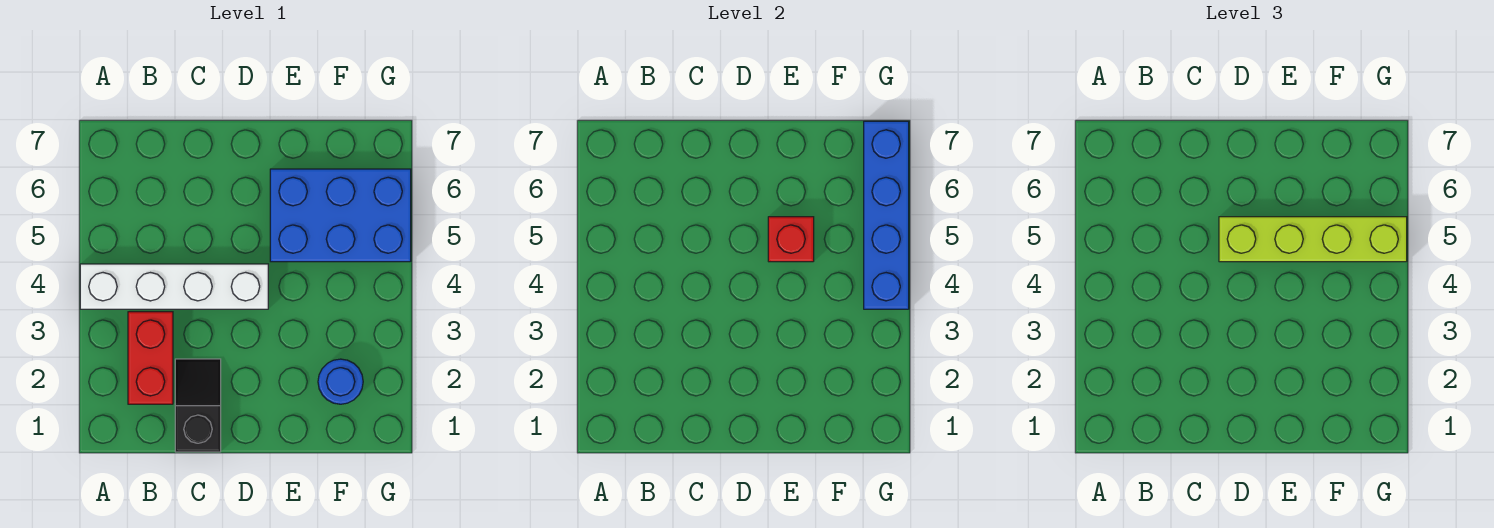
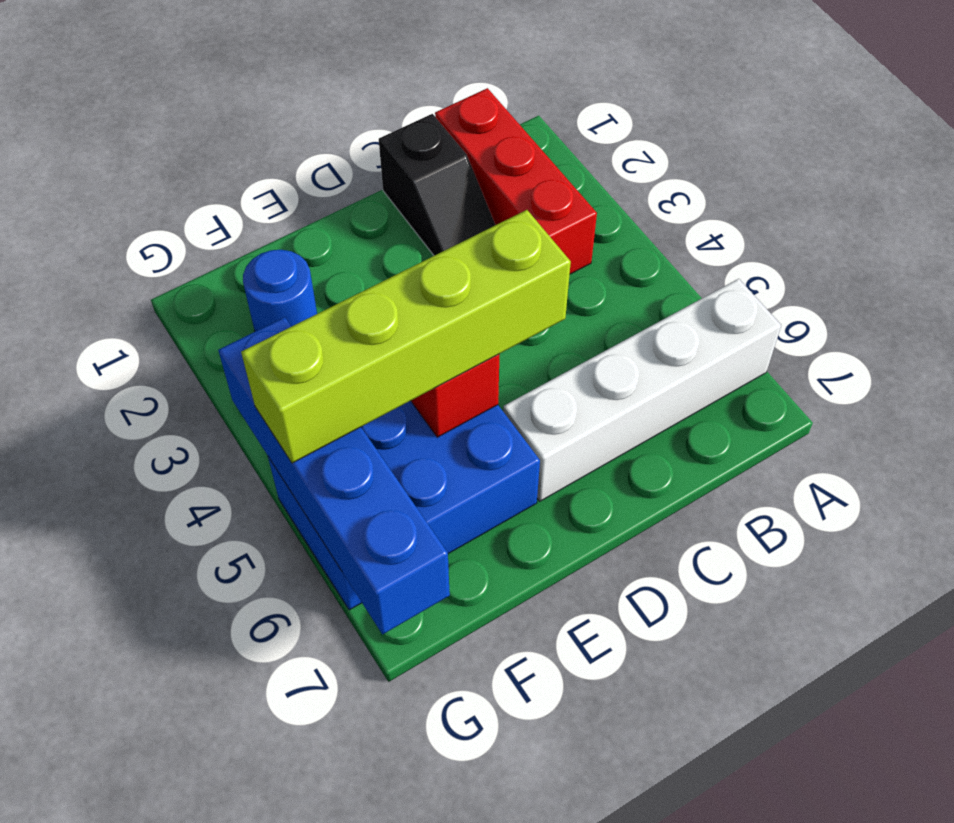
white 1x4 brick [80,264,268,309] -> white 1x4 brick moved to [503,279,781,501]
red 1x2 brick [128,312,173,404] -> red 1x3 brick [435,88,597,274]

